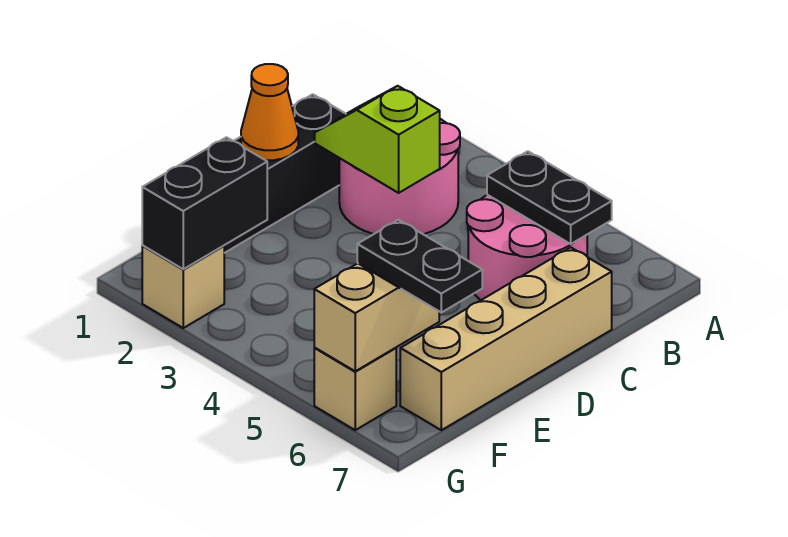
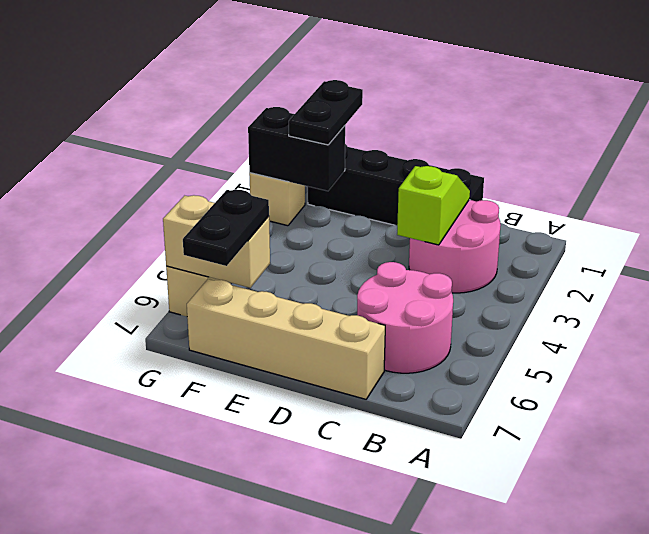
black 1x2 plate [487,151,612,244] -> black 1x2 plate moved to [289,80,363,145]
orange 1x1 cone [241,64,298,160] -> none

